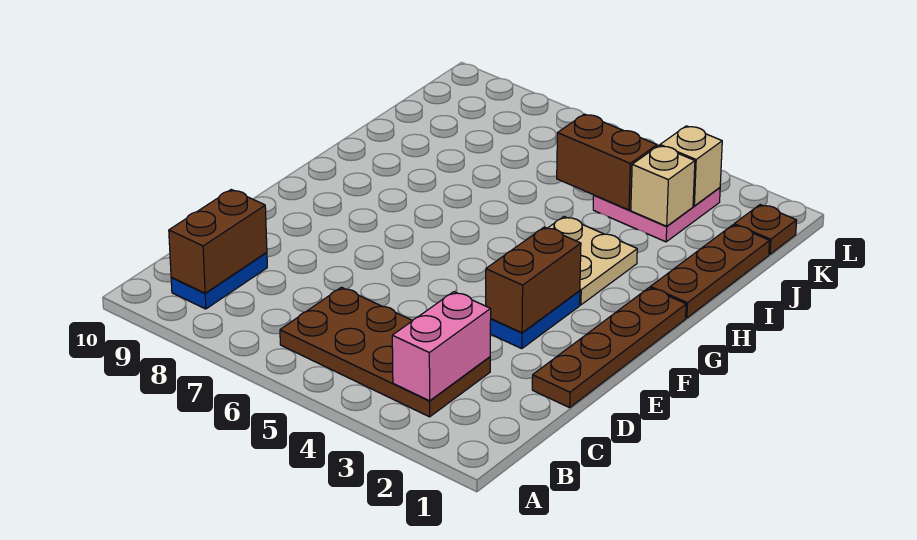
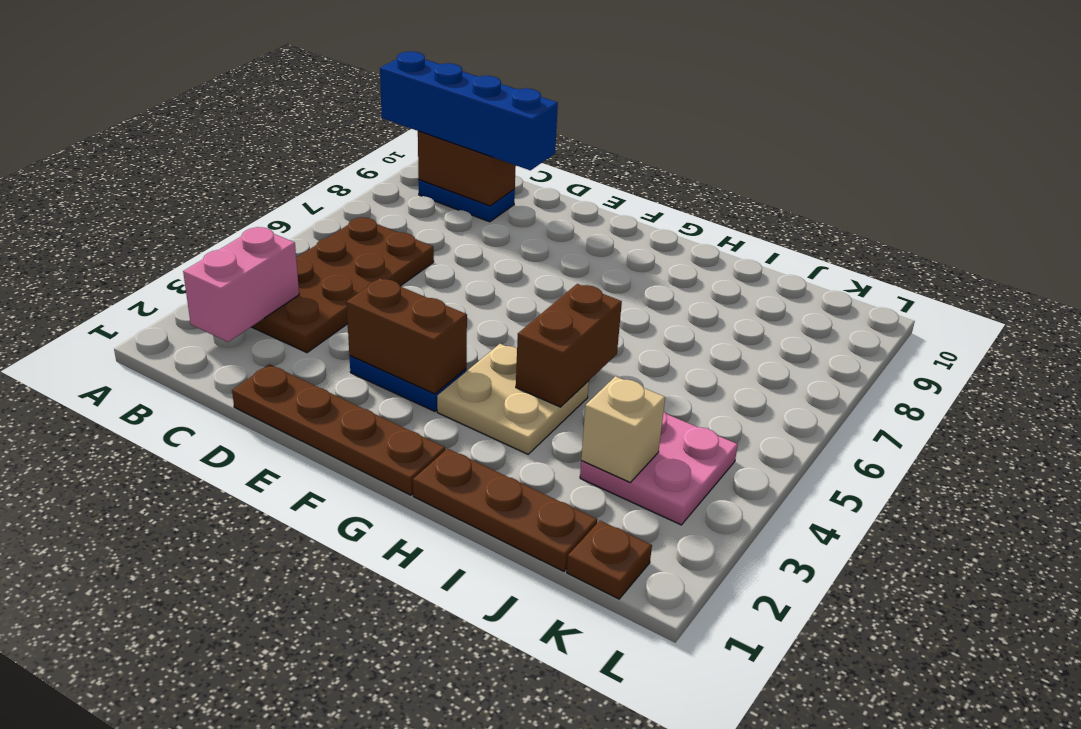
none -> blue 1x4 brick [380,51,558,170]
pink 1x2 brick [392,292,491,401] -> pink 1x2 brick turned to [183,227,299,342]
brown 1x2 brick [557,114,657,210] -> brown 1x2 brick moved to [516,284,622,407]
tan 1x1 brick [660,126,722,206] -> none

